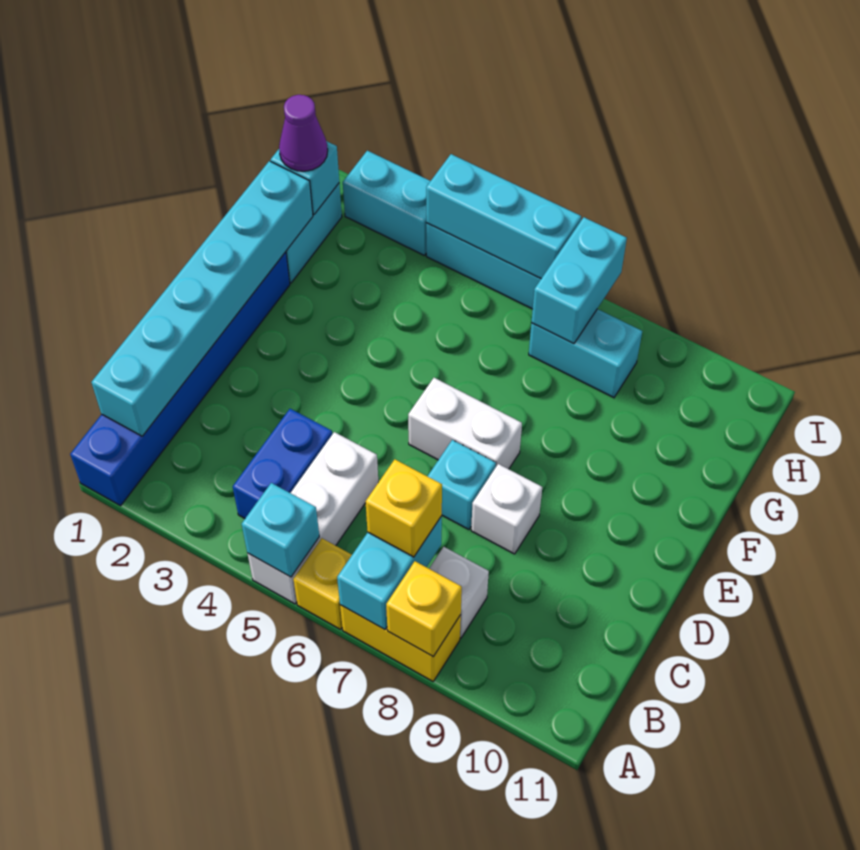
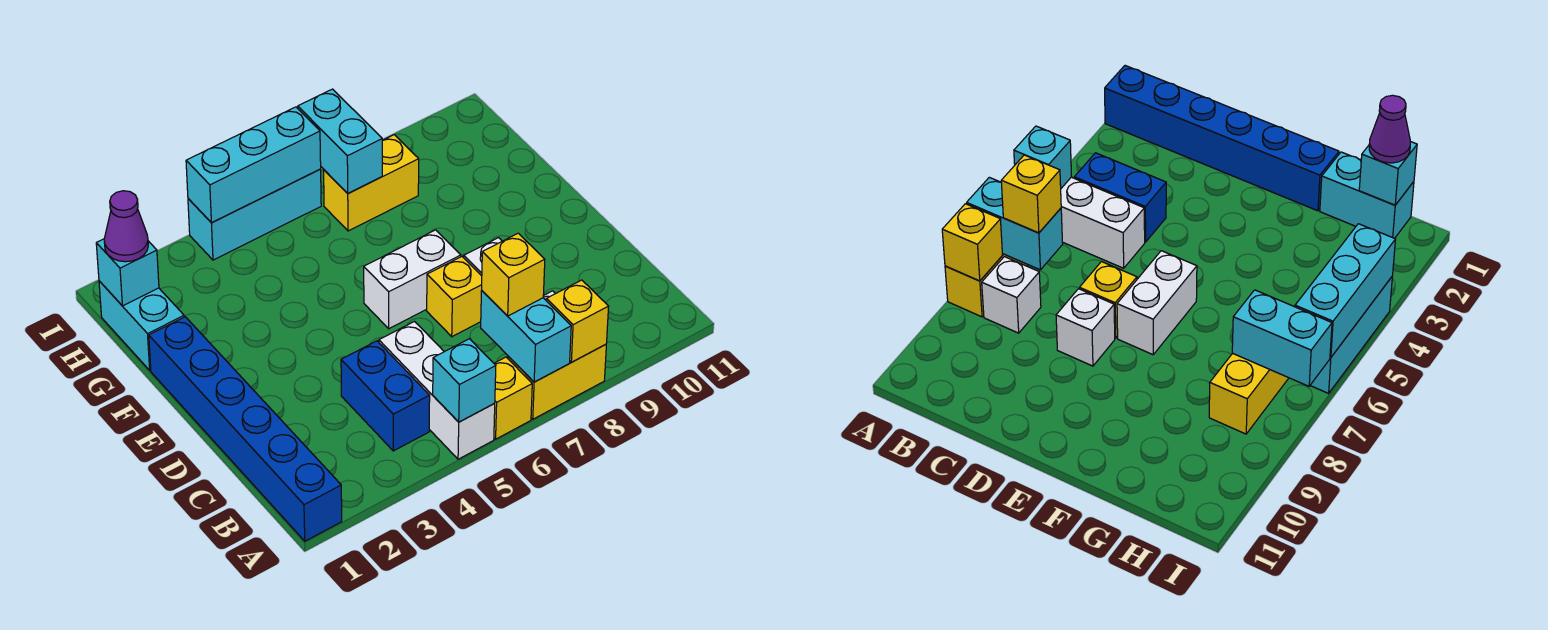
cyan 1x6 brick [91,161,313,436] -> none
cyan 1x1 brick [428,440,496,530] -> yellow 1x1 brick [427,257,482,337]
cyan 1x2 brick [529,309,642,398] -> yellow 1x2 brick [324,135,419,231]
cyan 1x2 brick [343,151,430,255] -> none

